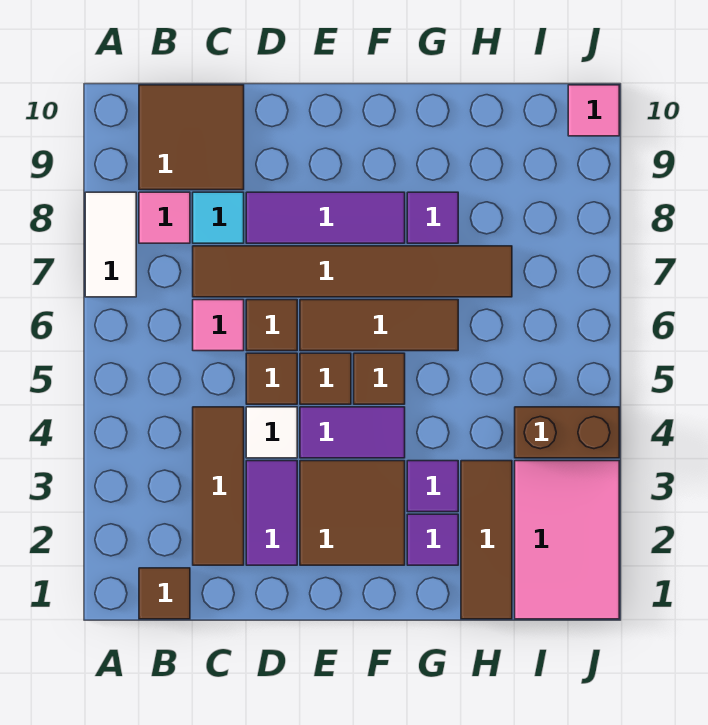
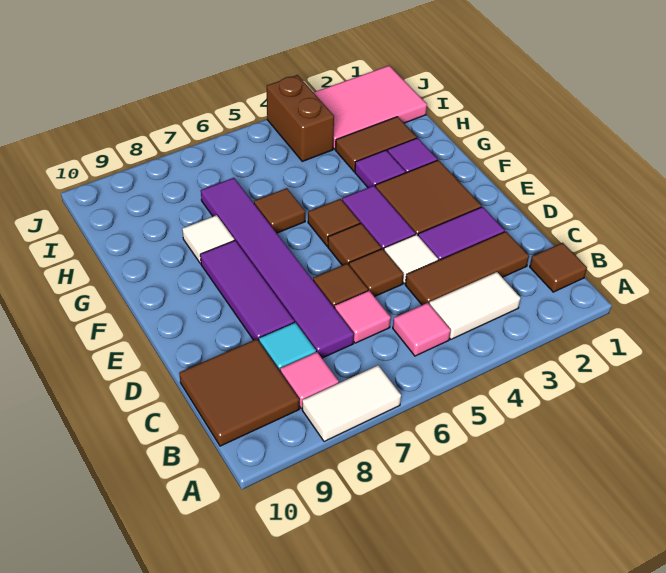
none -> white 1x2 tile [429,272,521,339]
brown 1x6 tile [193,246,512,297] -> purple 1x6 tile [201,178,354,358]
brown 1x3 tile [300,300,458,351] -> brown 1x1 tile [254,188,305,233]
purple 1x1 tile [407,192,458,243] -> white 1x1 tile [182,215,234,264]
brown 1x3 tile [461,461,512,619] -> brown 1x2 tile [336,117,417,171]
pink 1x1 tile [568,85,619,136] -> pink 1x1 tile moved to [393,303,451,356]

